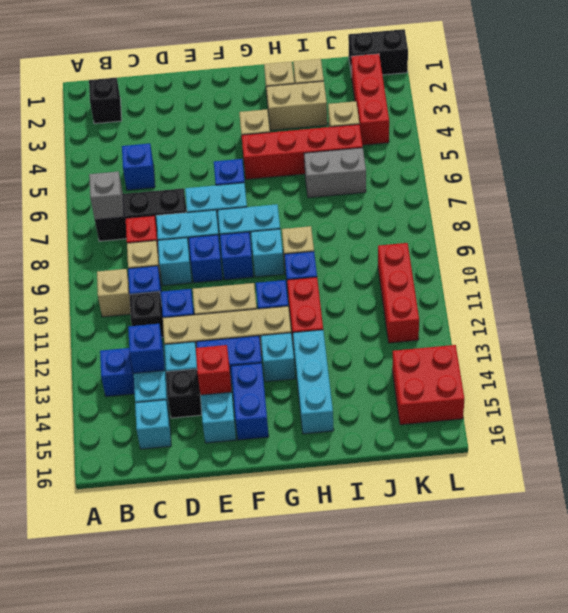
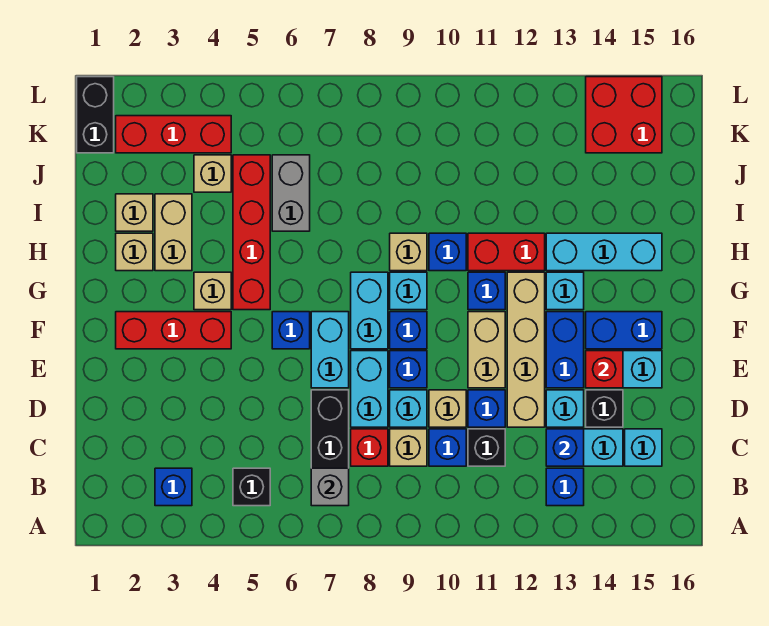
black 1x1 brick [89,78,122,124] -> black 1x1 brick moved to [233,468,270,506]
tan 1x1 brick [97,269,130,317] -> tan 1x1 brick moved to [429,390,466,427]
blue 1x1 brick [122,143,155,190] -> blue 1x1 brick moved to [155,468,192,506]
red 1x3 brick [378,243,419,343] -> red 1x3 brick moved to [116,312,231,349]

